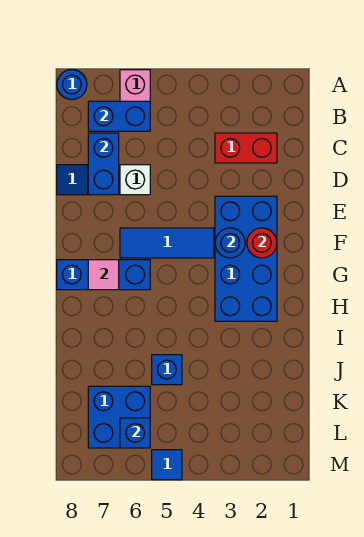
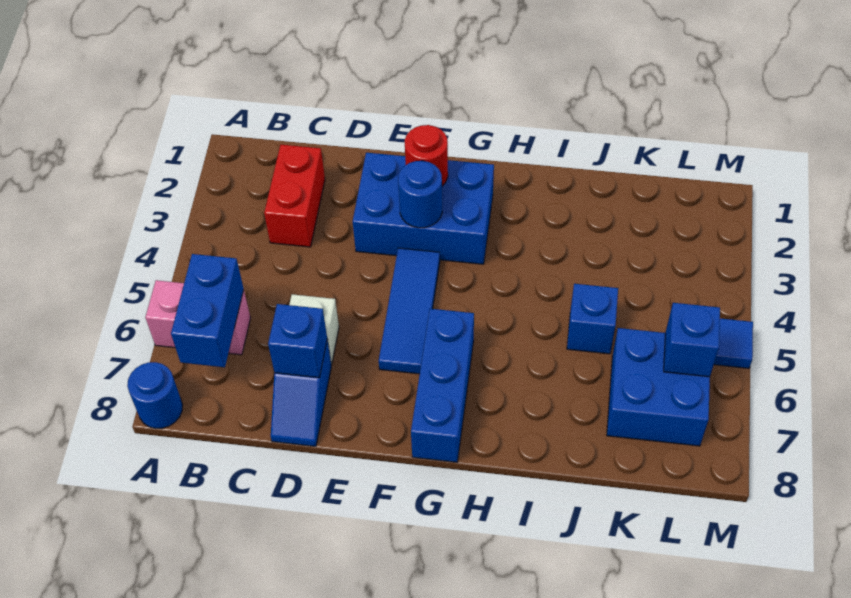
blue 1x2 brick [88,133,119,195] -> blue 1x1 brick [268,304,327,378]
blue 2x4 brick [215,196,277,321] -> blue 2x3 brick [353,153,494,264]
pink 1x1 tile [88,260,119,290] -> none

